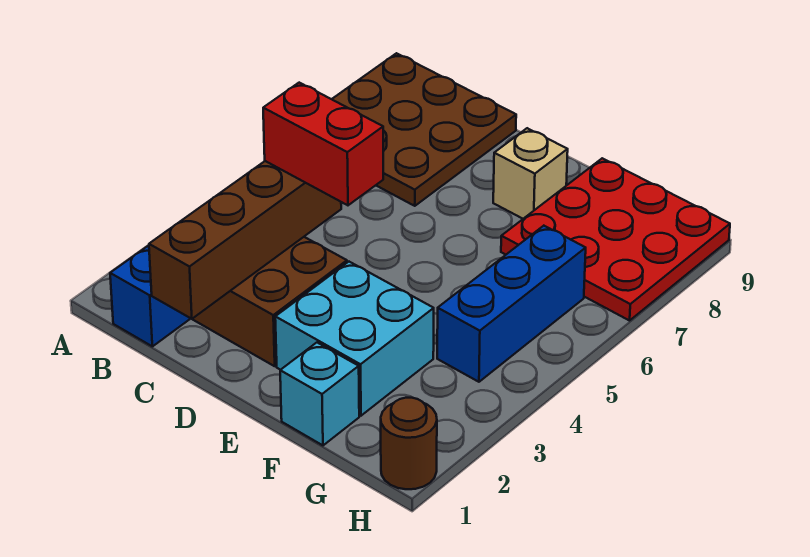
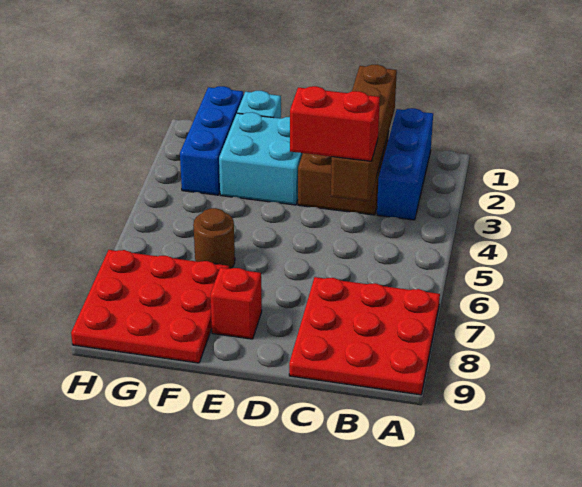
brown 3x3 plate [332,53,516,206] -> red 3x3 plate [289,277,440,395]
tan 1x1 brick [493,128,568,219] -> red 1x1 brick [210,267,262,339]
blue 1x3 brick [437,226,586,382] -> blue 1x3 brick moved to [180,86,244,195]
brown 1x1 round brick [381,398,437,489] -> brown 1x1 round brick moved to [193,208,235,269]

